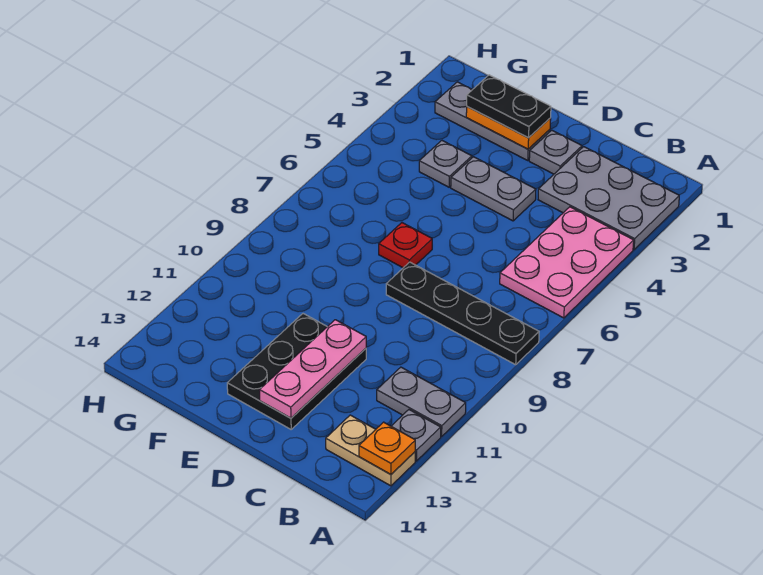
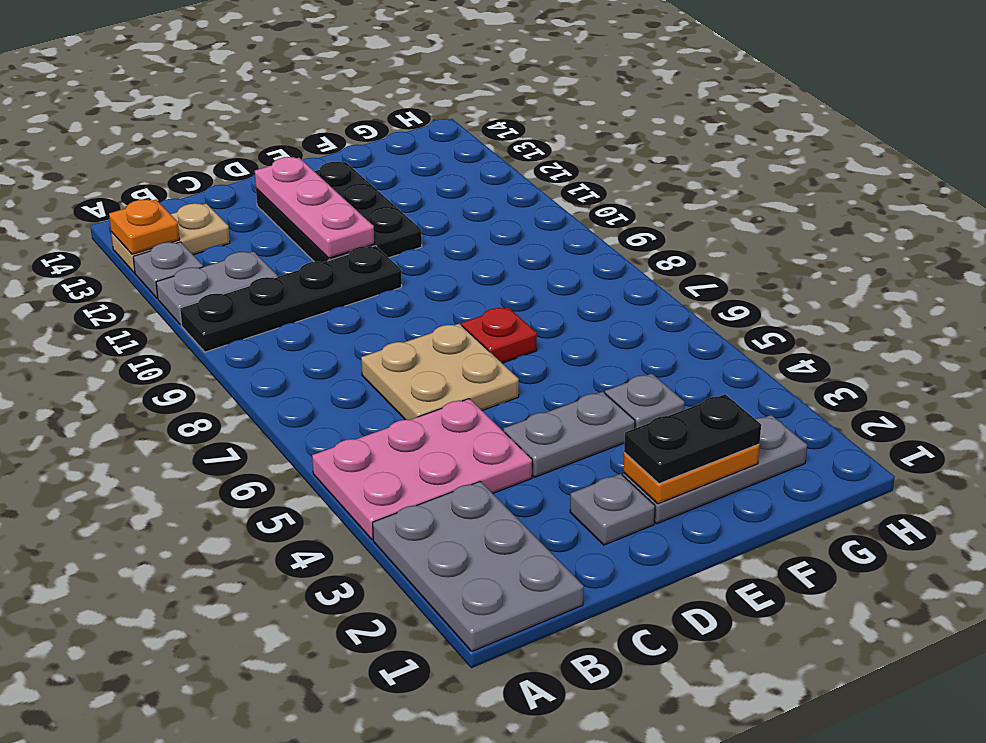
grey 2x3 plate [538,147,679,250] -> grey 2x3 plate turned to [373,481,584,651]
pink 2x3 plate [500,207,634,318] -> pink 2x3 plate turned to [312,399,532,540]
black 1x4 plate [386,262,539,365] -> black 1x4 plate moved to [180,246,402,352]
none -> tan 2x2 plate [361,324,519,420]

